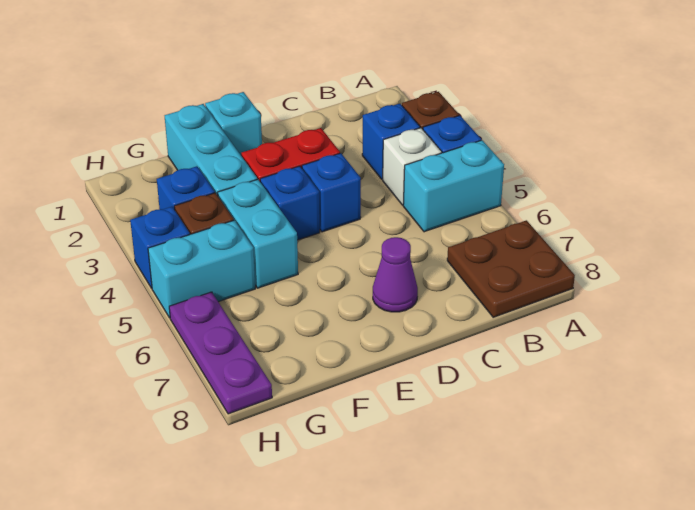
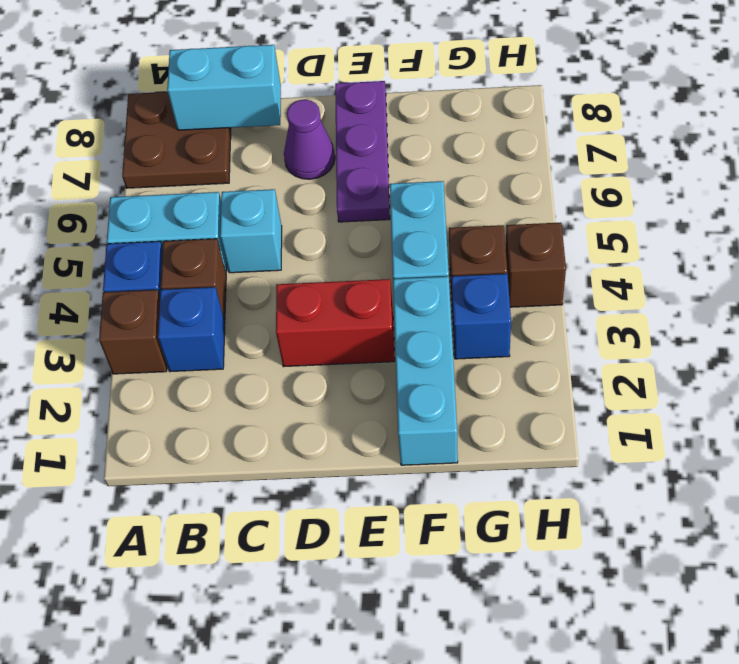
white 1x1 brick [383,128,442,205] -> brown 1x1 brick [161,239,226,320]
blue 1x1 brick [302,153,361,232] -> none
cyan 1x1 brick [205,92,262,155] -> cyan 1x1 brick moved to [220,189,282,273]
blue 1x1 brick [260,166,320,240] -> none
cyan 1x2 brick [148,220,255,318] -> cyan 1x2 brick moved to [167,45,281,130]
blue 1x1 brick [130,207,190,288] -> brown 1x1 brick [506,223,566,307]
purple 1x3 plate [169,292,272,414] -> purple 1x3 plate moved to [335,81,390,222]

